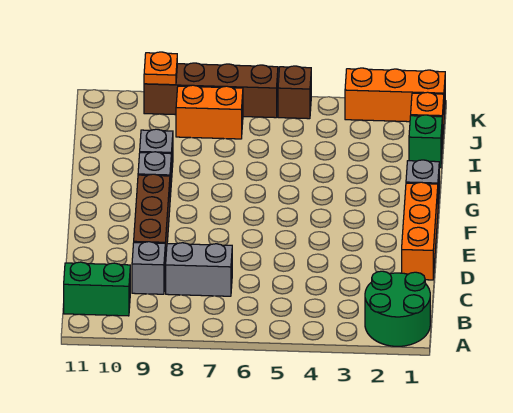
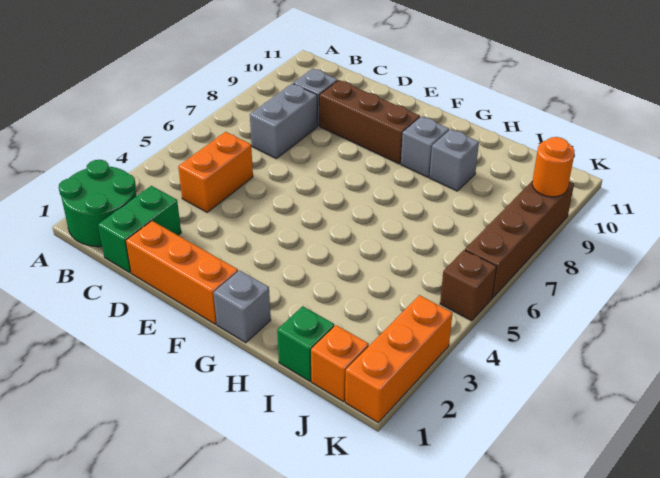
green 1x2 brick [64,262,130,316] -> green 1x2 brick moved to [98,186,181,273]
orange 1x2 brick [176,85,243,139] -> orange 1x2 brick moved to [178,132,253,212]
orange 1x1 plate [144,52,177,85] -> orange 1x1 round brick [532,137,574,197]

